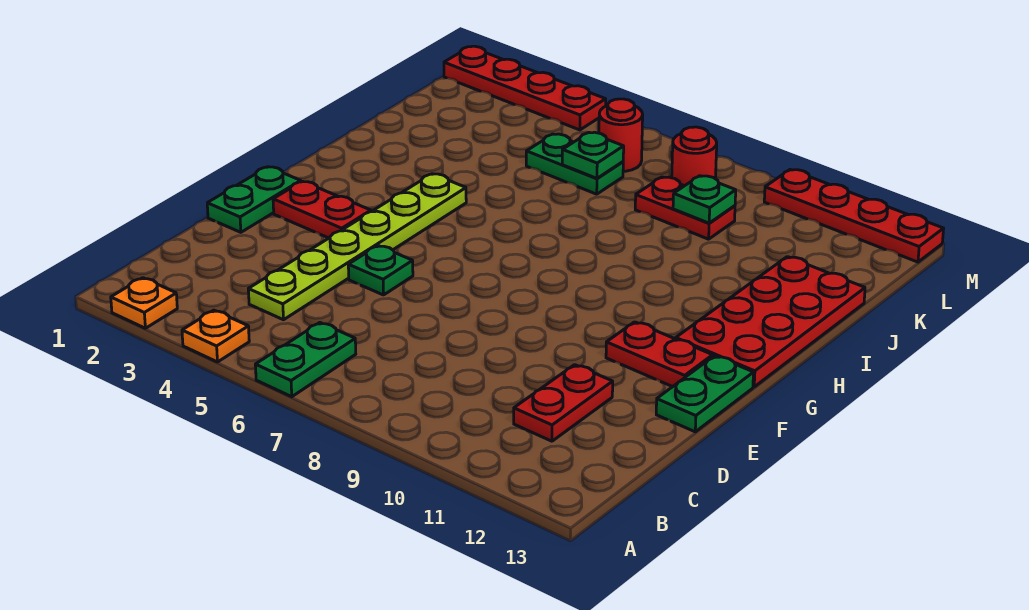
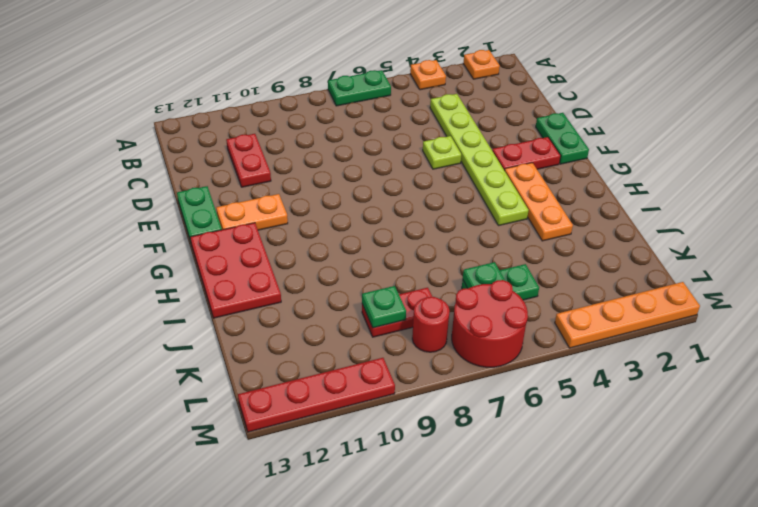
green 1x2 plate [255,323,356,397] -> green 1x2 plate turned to [328,70,391,106]
green 1x1 plate [348,246,413,295] -> lime 1x1 plate [423,136,461,169]
red 1x2 plate [606,322,713,387] -> orange 1x2 plate [216,194,288,230]
none -> orange 1x3 plate [505,163,573,241]
red 2x4 plate [676,257,865,387] -> red 2x3 plate [190,223,281,318]
red 1x1 round brick [599,99,643,171] -> red 2x2 round brick [452,280,528,367]
red 1x4 plate [444,46,606,130] -> orange 1x4 plate [555,282,700,348]

